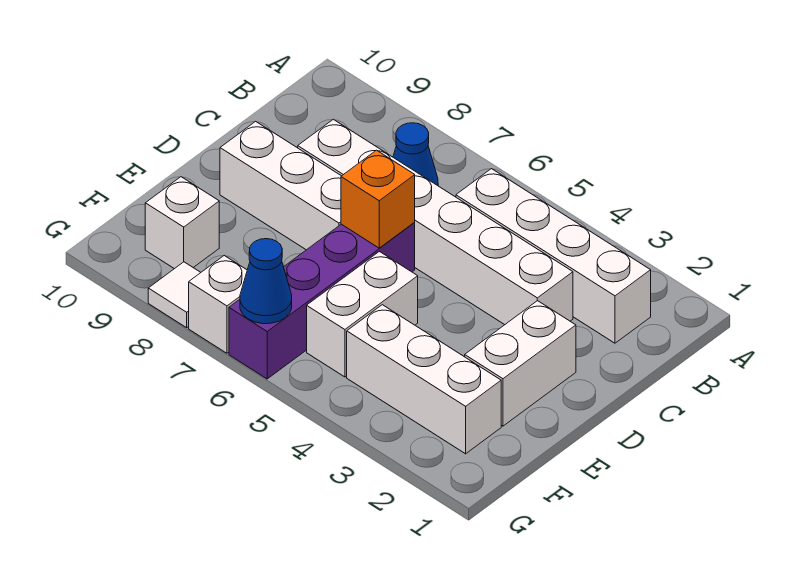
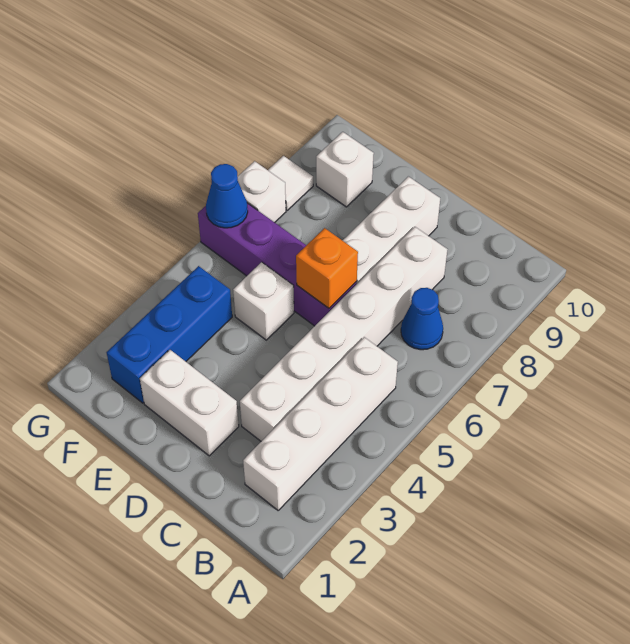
white 1x2 brick [307,252,418,377] -> white 1x1 brick [233,262,294,340]
white 1x3 brick [347,305,501,454] -> blue 1x3 brick [107,266,232,403]

